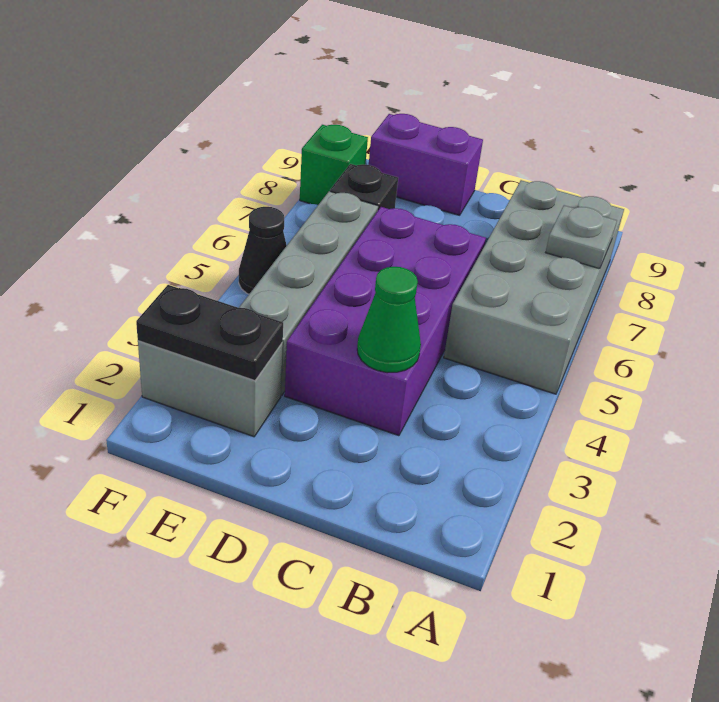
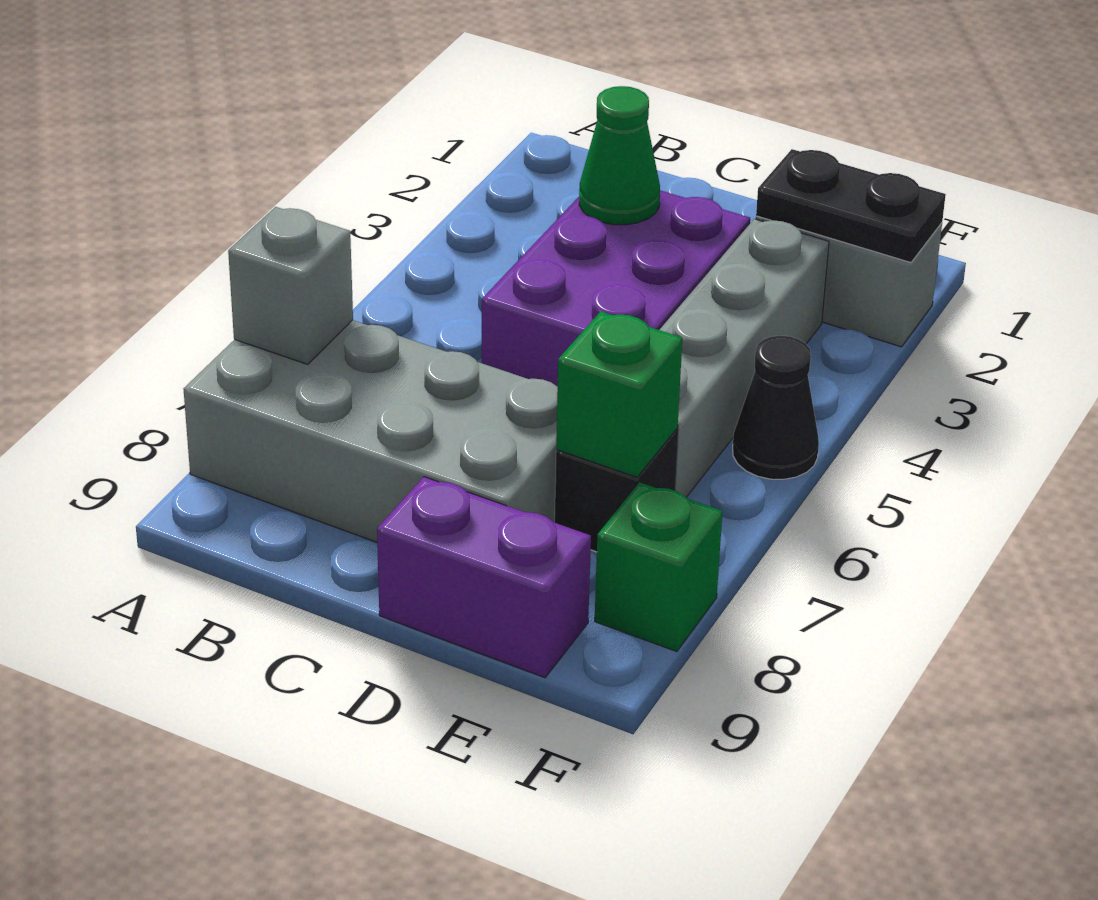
grey 2x4 brick [444,180,624,394] -> grey 2x4 brick turned to [184,320,558,542]
grey 1x1 plate [546,205,617,269] -> grey 1x1 brick [228,207,353,364]
purple 2x4 brick [285,207,486,436] -> purple 2x3 brick [482,190,750,387]
none -> green 1x1 brick [556,311,682,477]

